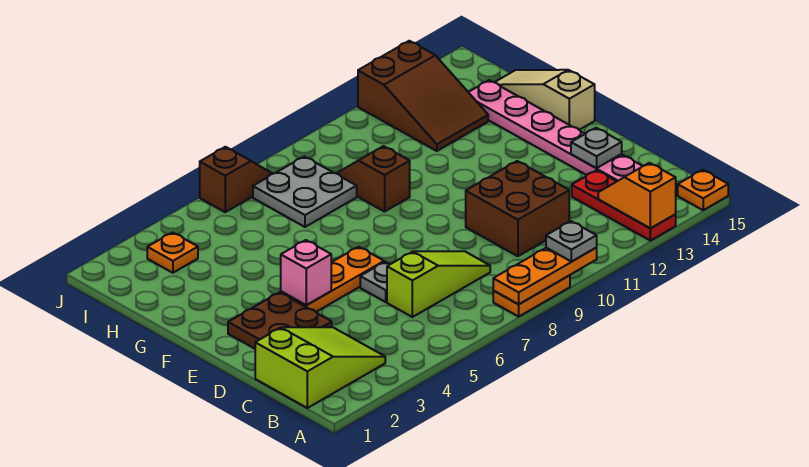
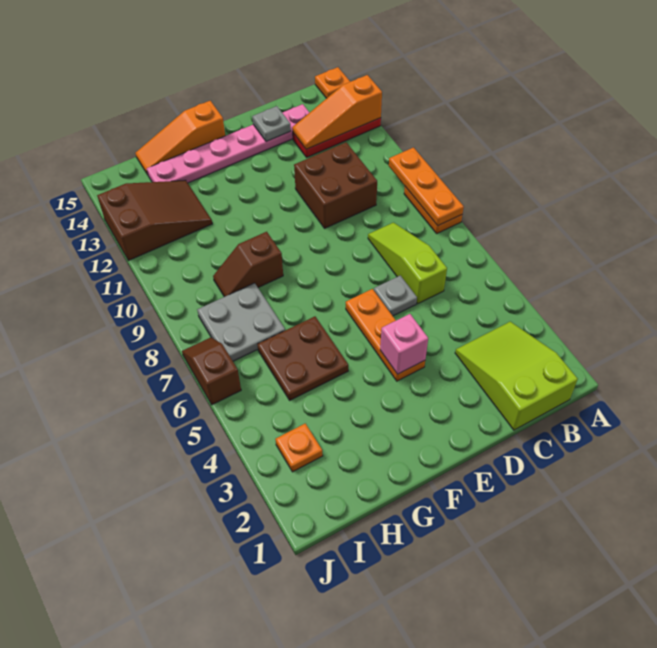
grey 1x1 plate [546,221,597,261] -> none
orange 1x2 slope [598,163,676,228] -> orange 1x3 slope [292,75,382,149]
brown 2x2 plate [228,292,332,349] -> brown 2x2 plate moved to [257,316,348,400]
tan 1x3 slope [495,70,595,130] -> orange 1x3 slope [136,101,225,175]

